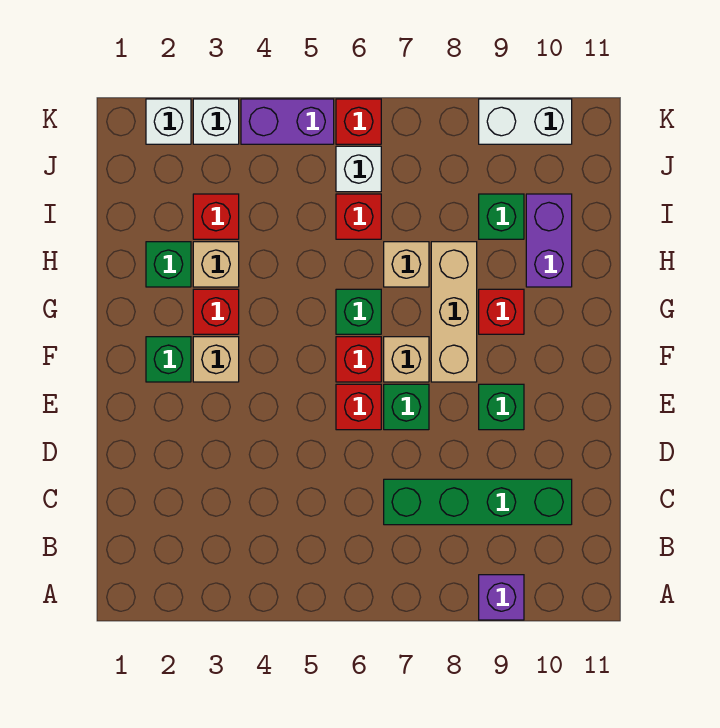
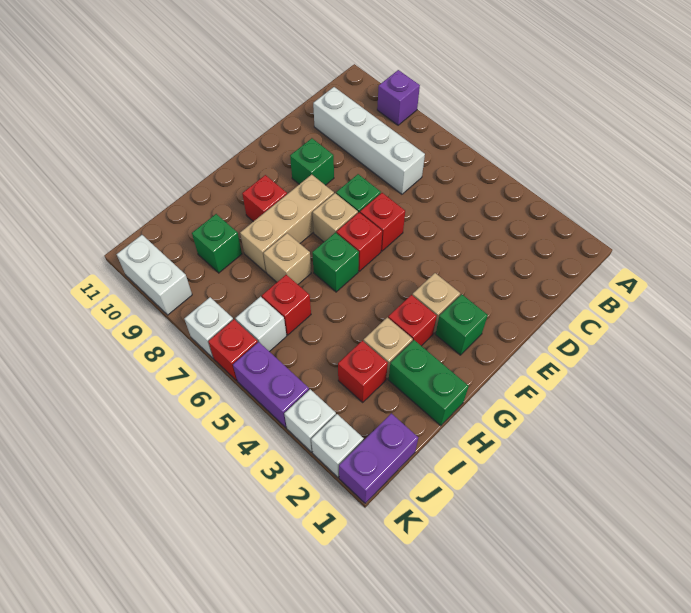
green 1x4 brick [384,479,572,525] -> white 1x4 brick [313,87,425,194]
green 1x1 brick [146,242,191,287] -> green 1x2 brick [389,340,469,426]
purple 1x2 brick [526,194,572,287] -> purple 1x2 brick moved to [339,413,418,503]
none -> white 1x1 brick [184,297,233,358]

